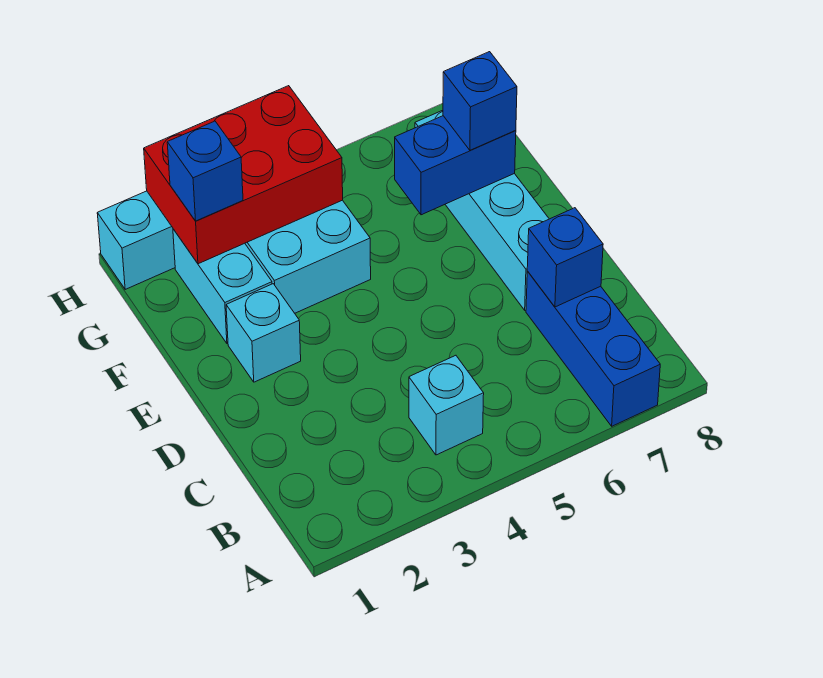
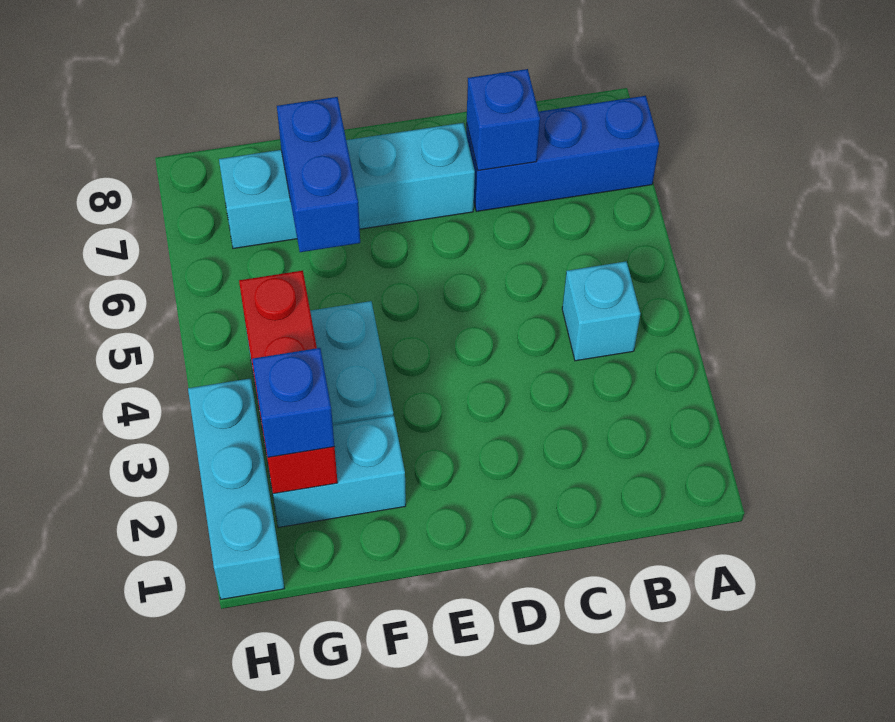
cyan 1x1 brick [226,284,301,382] -> none
blue 1x1 brick [443,52,517,150] -> none
red 2x3 brick [144,86,343,264] -> red 1x3 brick [239,271,338,494]

